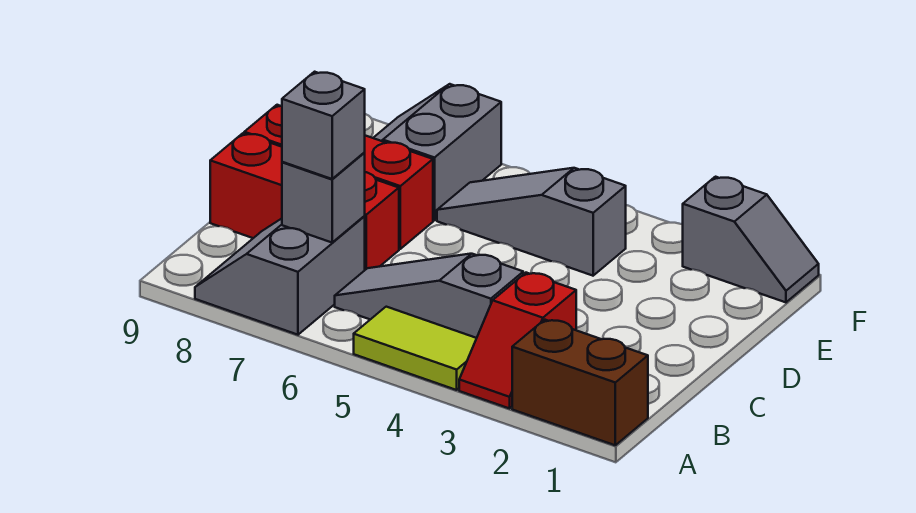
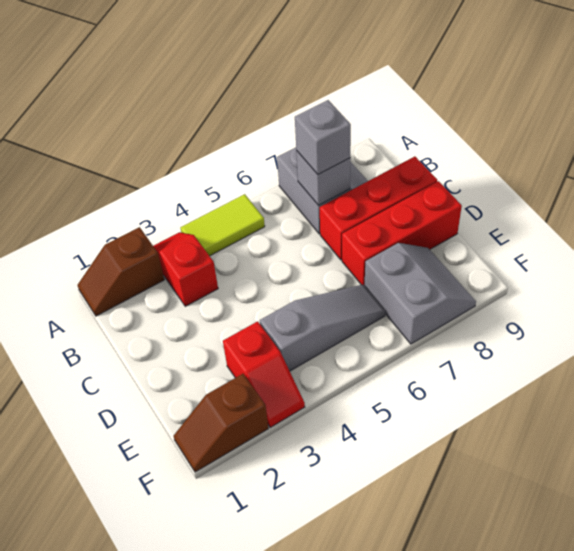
brown 1x2 brick [512,320,648,445] -> brown 1x2 slope [77,227,164,316]
grey 1x3 slope [335,254,523,338] -> none
none -> red 1x2 slope [223,321,305,428]
grey 1x2 slope [683,177,819,302] -> brown 1x2 slope [174,374,268,472]

